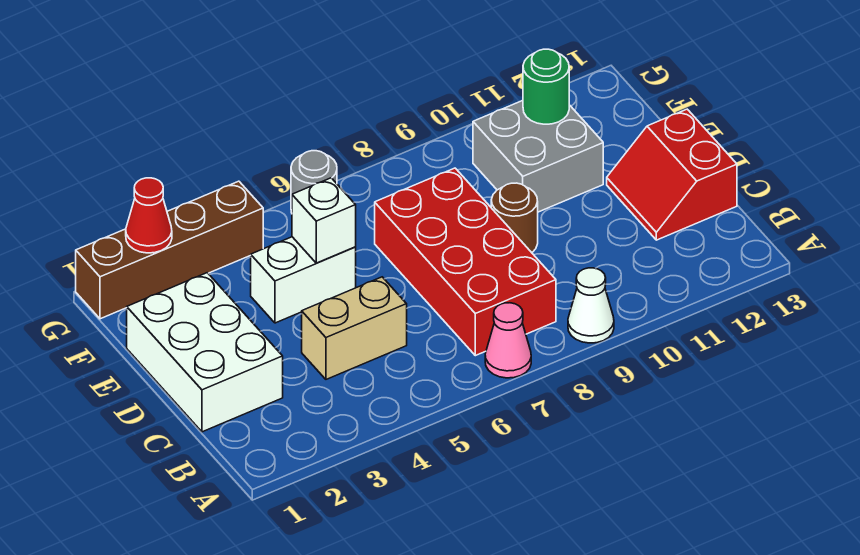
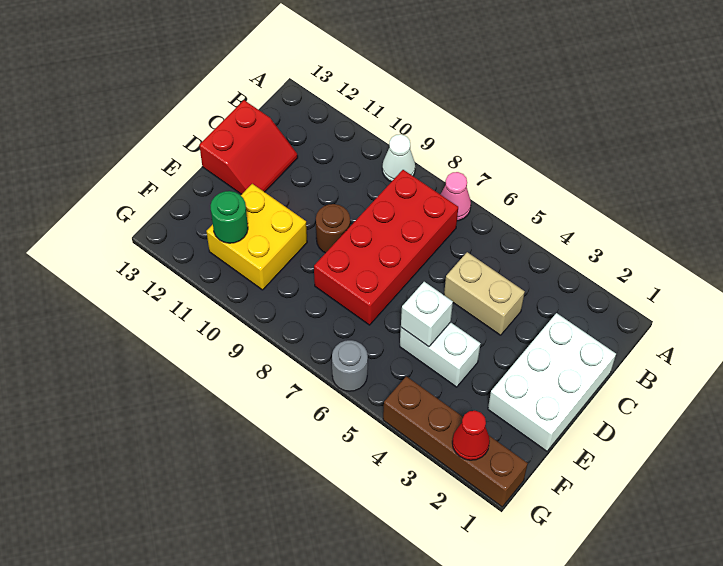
grey 2x2 brick [473,101,603,212] -> yellow 2x2 brick [206,184,307,290]

